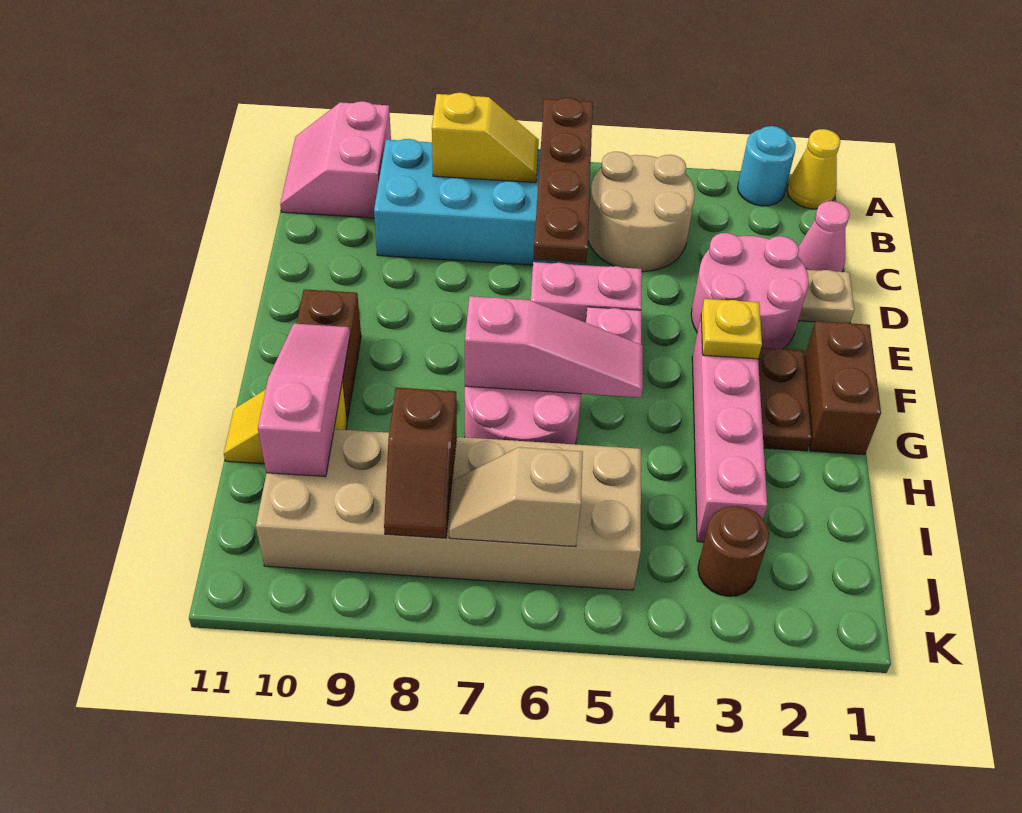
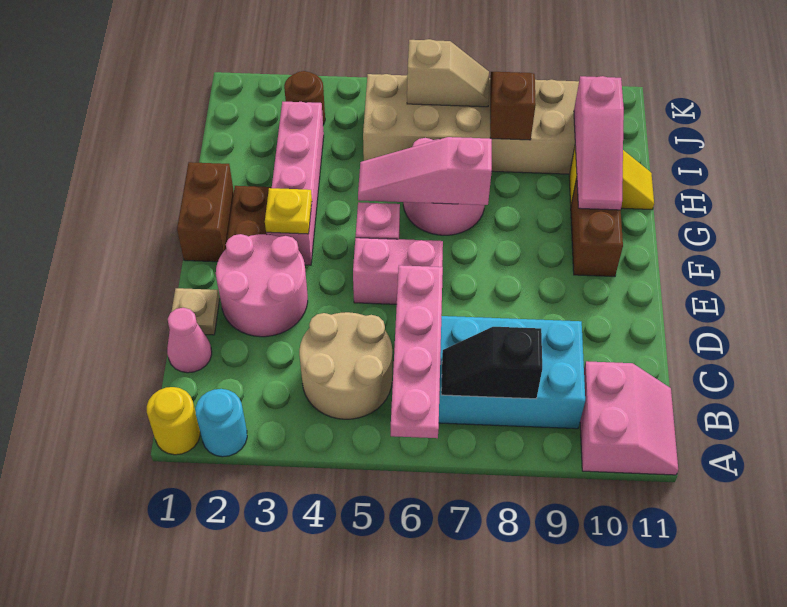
yellow 1x1 cone [787,129,840,209] -> yellow 1x1 round brick [147,387,200,455]
brown 1x4 plate [533,98,593,263] -> pink 1x4 plate [391,265,443,438]
yellow 1x2 slope [432,93,539,183] -> black 1x2 slope [441,327,542,399]

